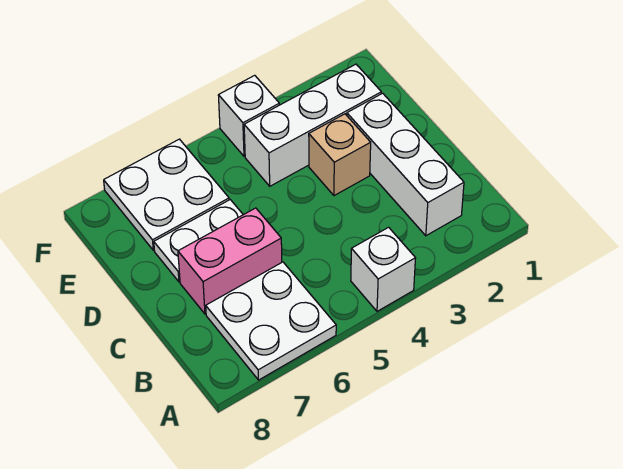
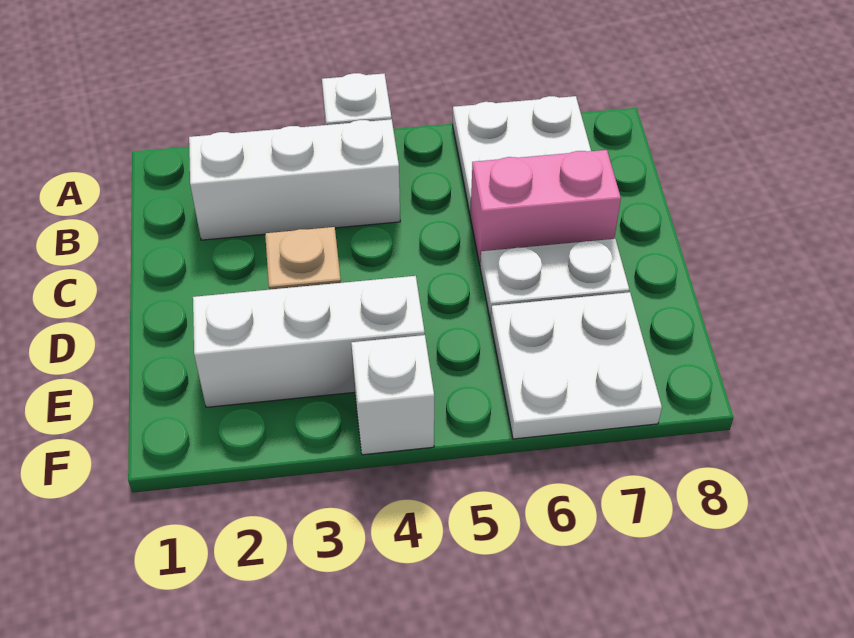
white 1x3 brick [347,93,464,236] -> white 1x3 brick turned to [189,119,400,240]

